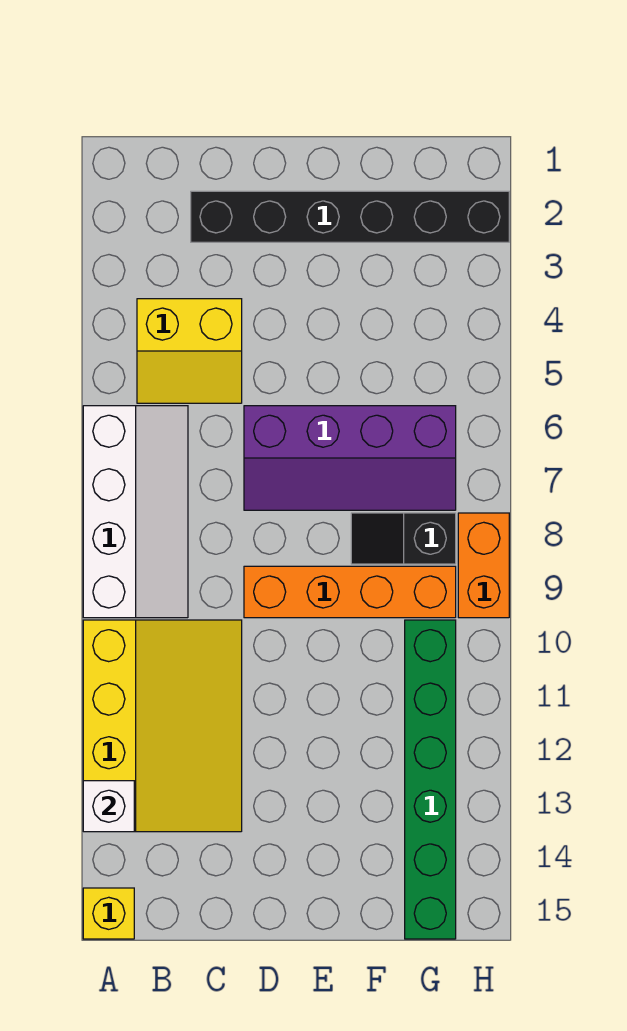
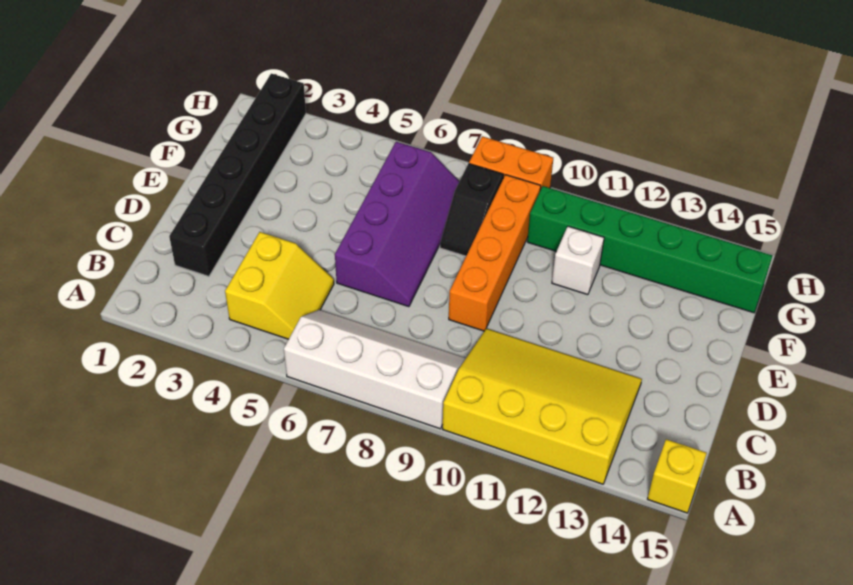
white 1x1 brick [83,781,134,832] -> white 1x1 brick moved to [552,226,604,295]

